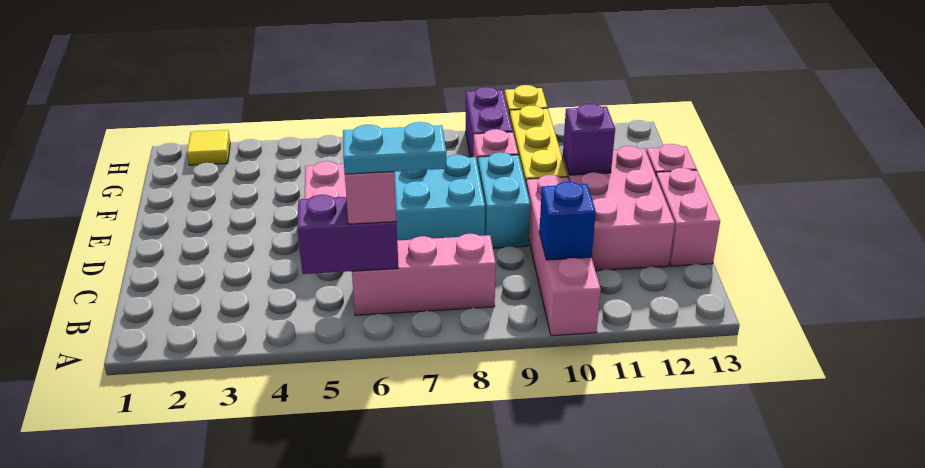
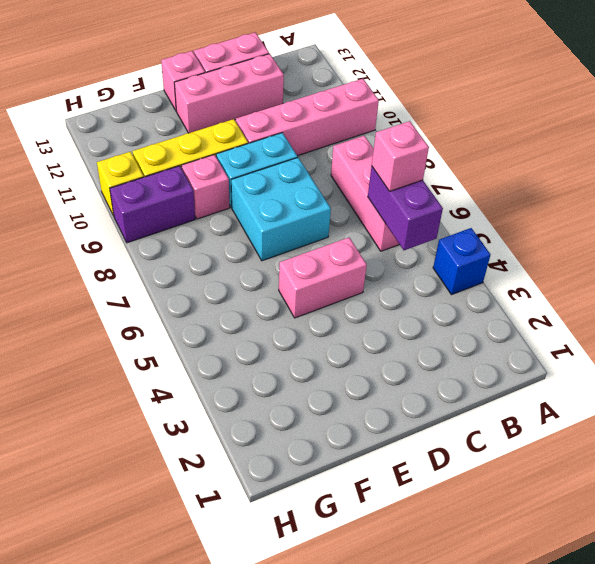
cyan 1x2 plate [343,122,446,174] -> none
blue 1x1 brick [539,182,596,260] -> blue 1x1 brick moved to [433,228,490,295]
pink 2x3 brick [563,146,675,271] -> pink 1x3 brick [174,54,284,133]
purple 1x1 brick [563,104,615,175] -> none
yellow 1x1 tile [187,130,230,165] -> none

